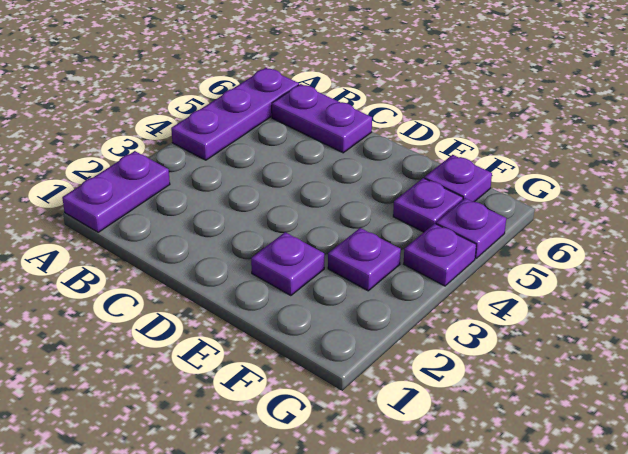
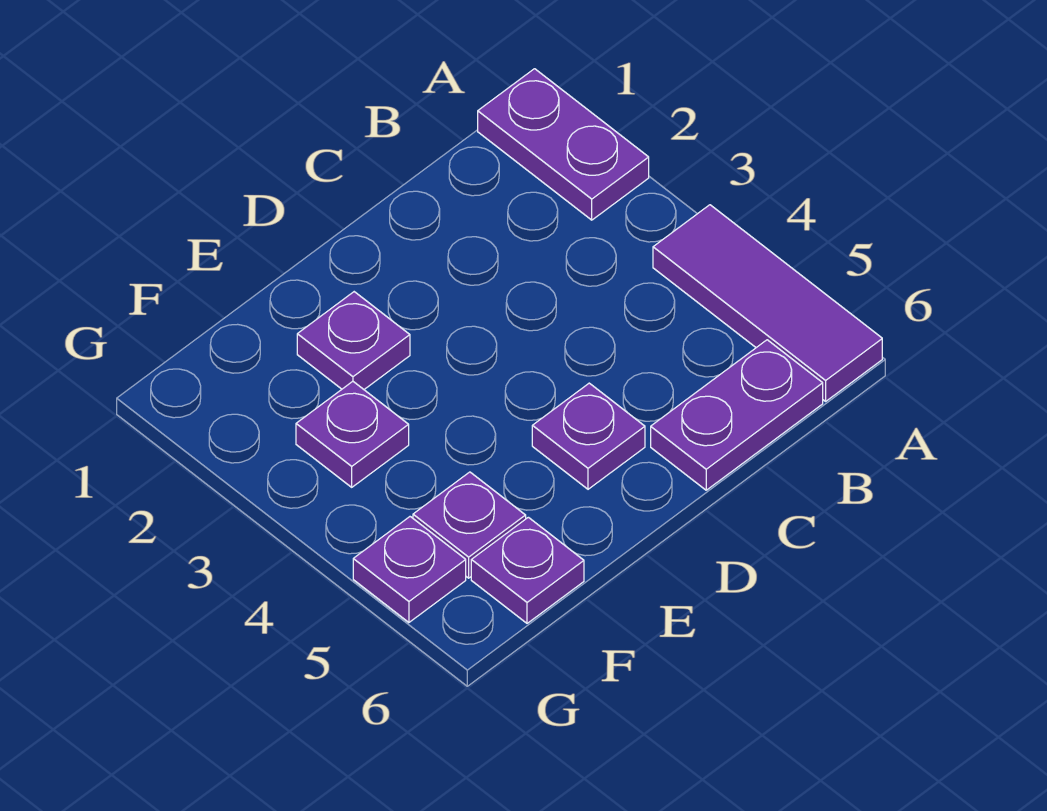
purple 1x3 plate [171,68,299,160] -> purple 1x3 tile [653,205,882,401]
purple 1x1 plate [404,223,476,286] -> purple 1x1 plate moved to [532,383,645,489]

